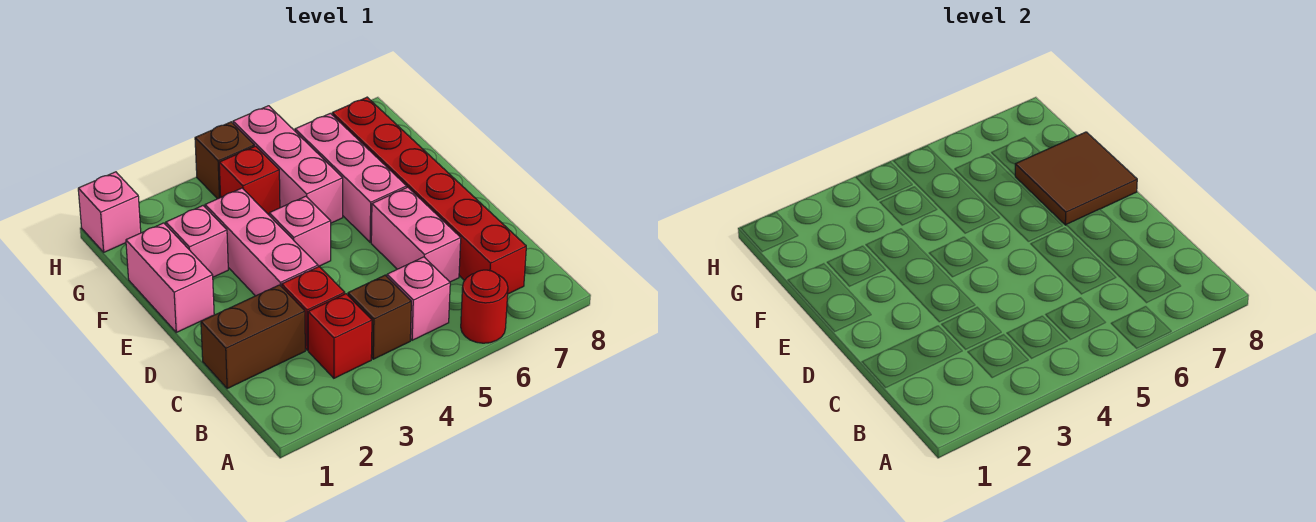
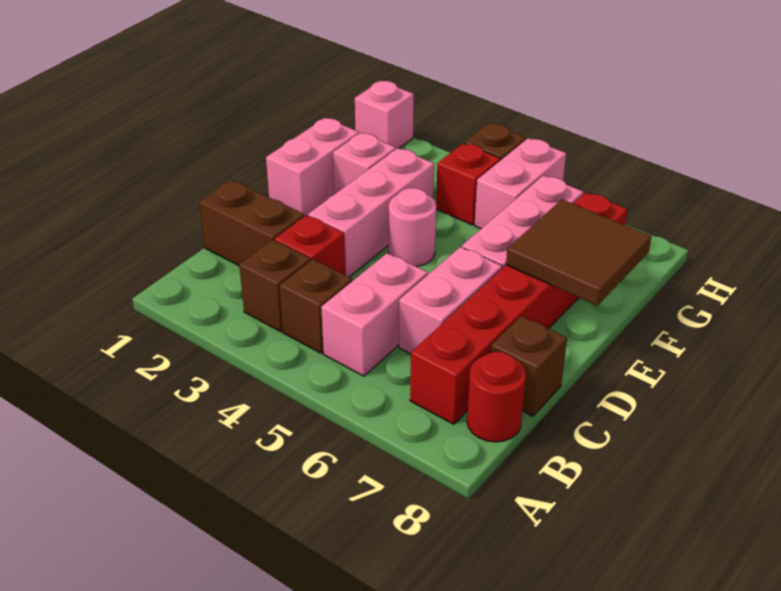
red 1x1 round brick [461,270,508,343] -> red 1x1 round brick moved to [467,352,526,442]
red 1x1 brick [308,294,372,378] -> brown 1x1 brick [239,240,311,332]
pink 1x1 brick [387,257,450,340] -> pink 1x2 brick [321,253,428,376]
none -> brown 1x1 brick [491,316,567,416]
pink 1x1 brick [269,196,331,267] -> pink 1x1 round brick [389,188,436,266]
pink 1x3 brick [233,106,343,223] -> pink 1x2 brick [475,138,566,229]

